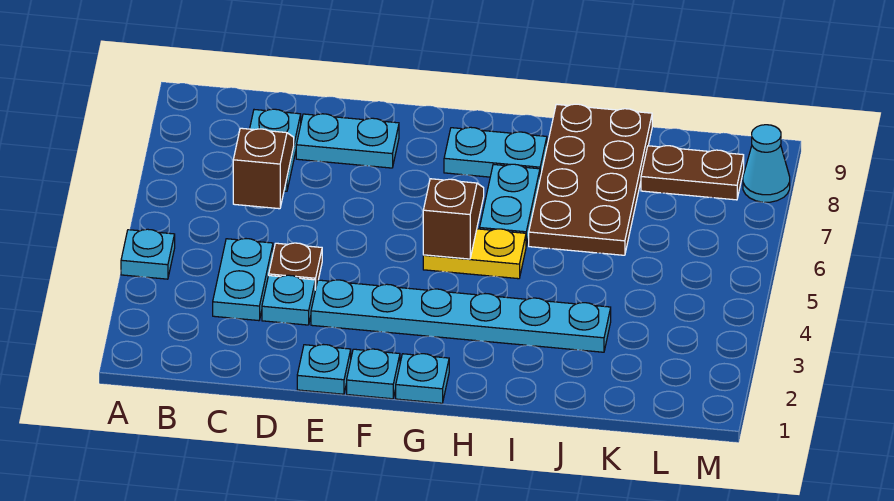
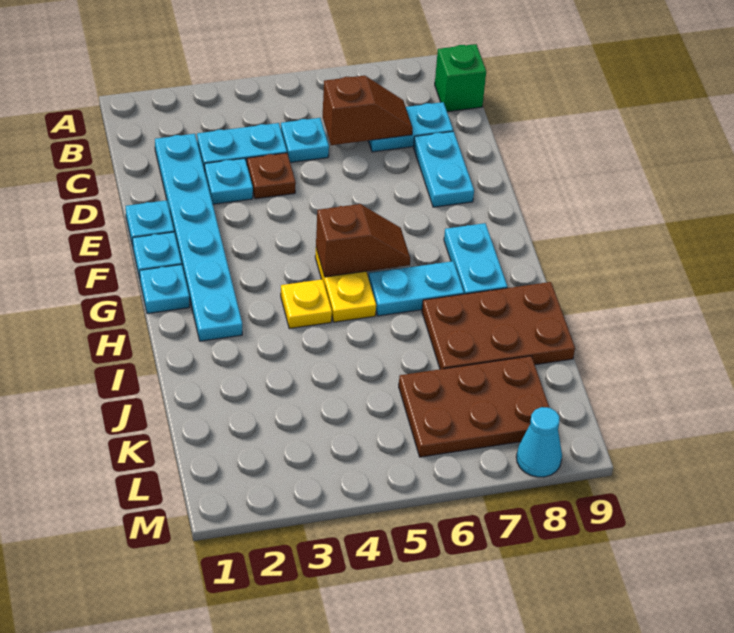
cyan 1x1 plate [121,229,175,279] -> cyan 1x1 plate moved to [281,118,329,163]
none -> green 1x1 brick [435,44,486,112]
cyan 1x6 plate [311,280,611,352] -> cyan 1x6 plate moved to [155,134,242,341]
none -> yellow 1x1 plate [281,279,332,329]
brown 2x4 plate [529,104,652,255] -> brown 2x3 plate [422,282,575,369]
brown 1x2 plate [641,146,744,200] -> brown 2x3 plate [399,356,549,457]

